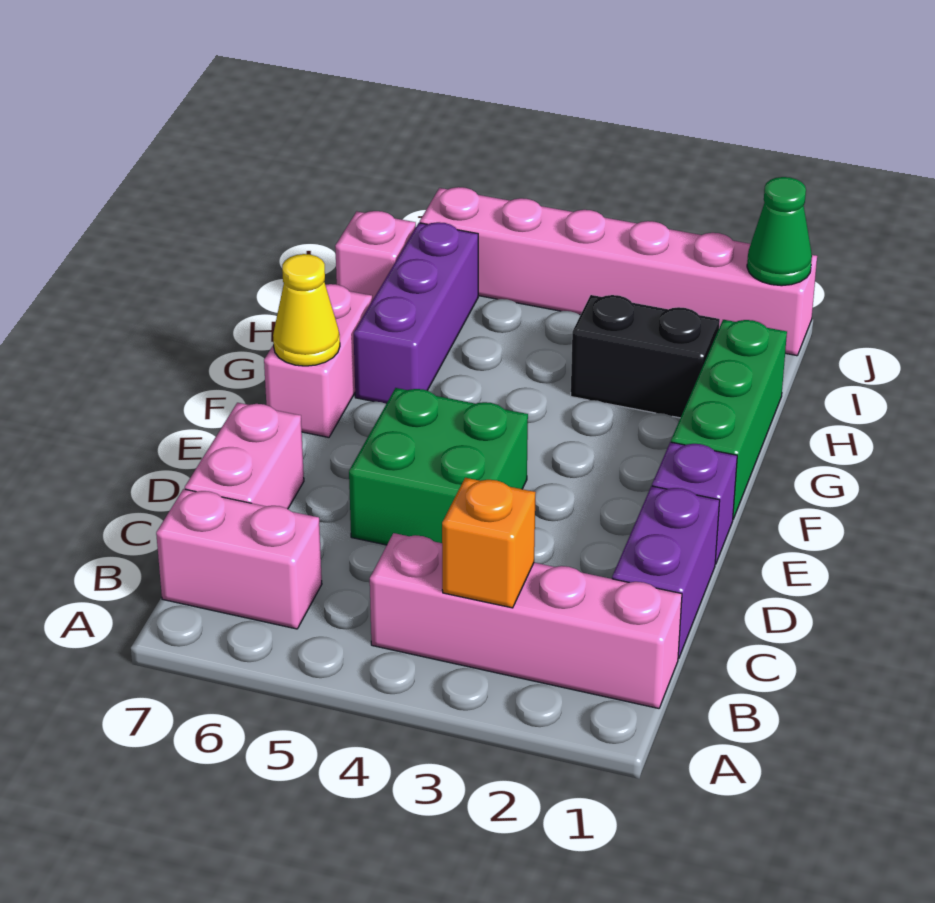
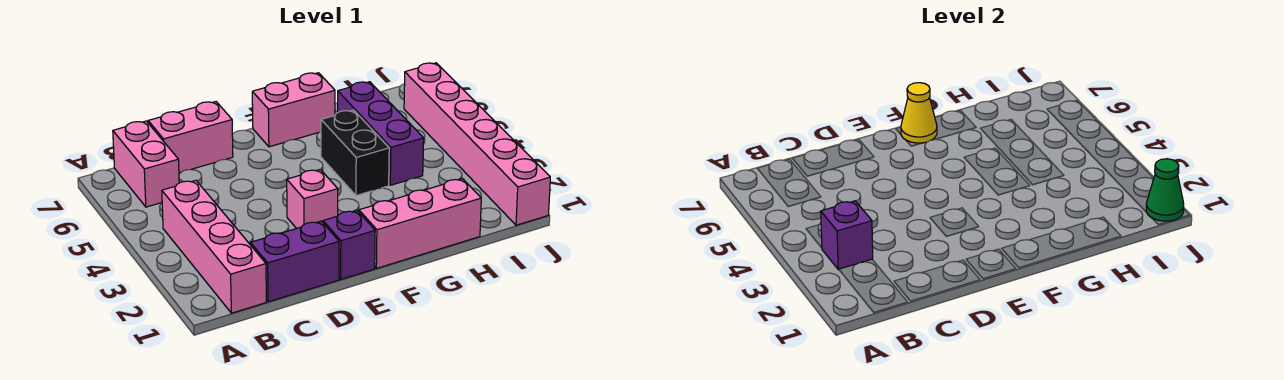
orange 1x1 brick [442,478,536,608] -> purple 1x1 brick [821,201,873,270]
green 2x2 brick [349,388,528,545] -> none
green 1x3 brick [671,320,787,519] -> pink 1x3 brick [359,179,481,268]
purple 1x3 brick [354,222,478,404] -> purple 1x3 brick turned to [338,82,424,185]
black 1x2 brick [571,295,720,418] -> black 1x2 brick moved to [321,110,389,196]
pink 1x1 brick [335,211,416,300] -> pink 1x1 brick moved to [287,169,338,228]

